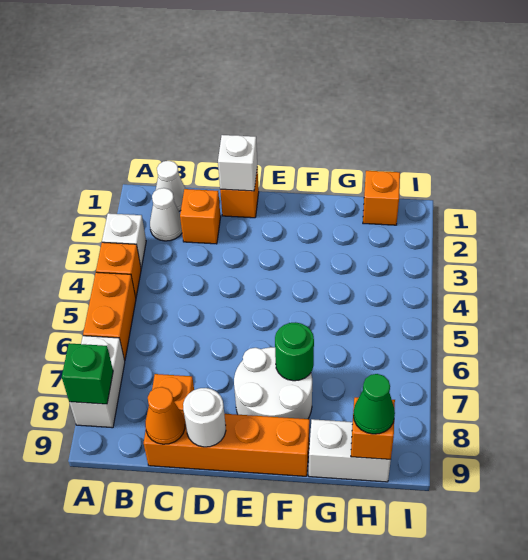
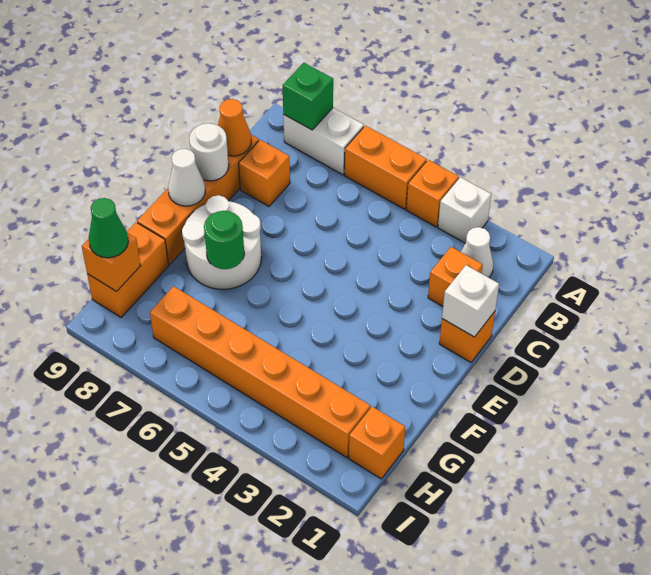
white 1x1 cone [156,161,185,211] -> white 1x1 cone moved to [168,149,205,206]
white 1x2 brick [309,419,391,482] -> orange 1x2 brick [87,222,169,317]
none -> orange 1x6 brick [150,286,370,458]

